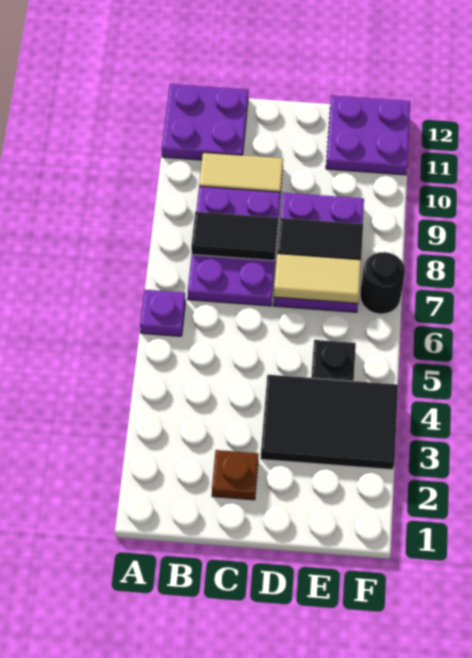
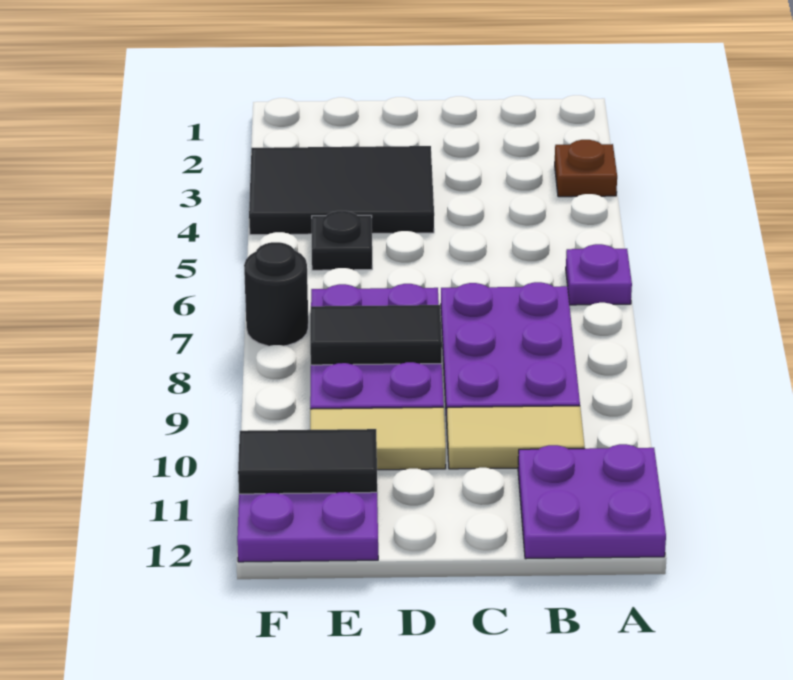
black 1x2 tile [191,212,278,261] -> black 1x2 tile moved to [238,429,377,494]
brown 1x1 plate [212,450,259,500] -> brown 1x1 plate moved to [555,140,617,197]
tan 1x2 tile [274,254,361,303] -> tan 1x2 tile moved to [310,407,446,470]

